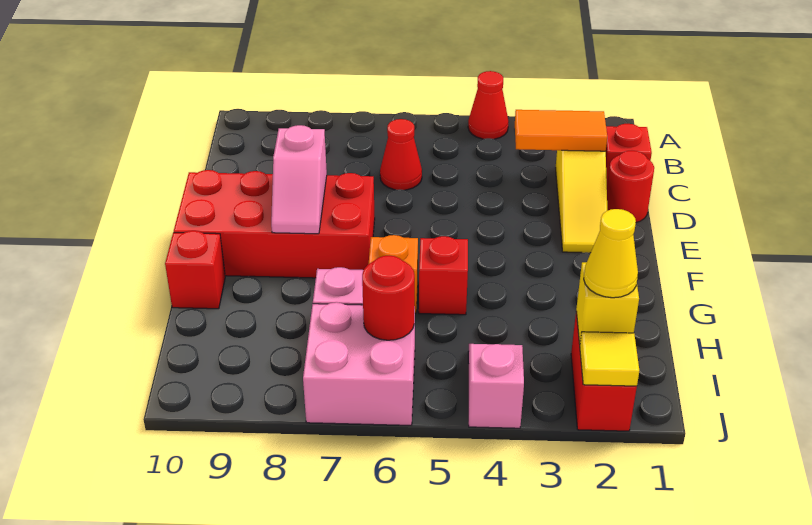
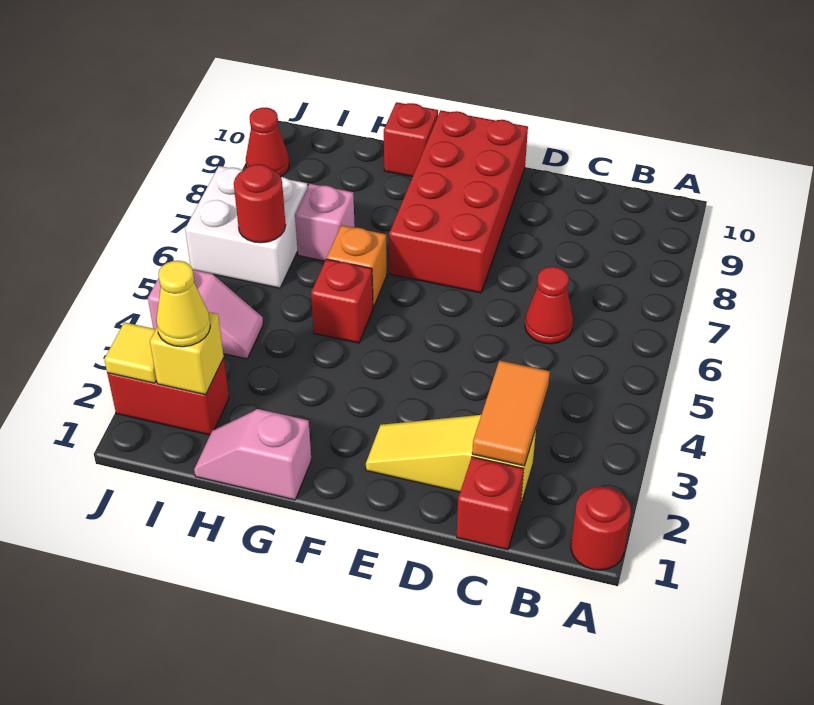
red 1x1 cone [468,71,509,139] -> red 1x1 cone moved to [246,107,289,176]
red 1x1 round brick [607,151,654,222] -> red 1x1 round brick moved to [571,487,631,570]
pink 1x2 slope [271,125,327,234] -> pink 1x2 slope moved to [194,409,311,500]
pink 2x2 brick [303,302,415,425] -> white 2x2 brick [185,166,308,288]

